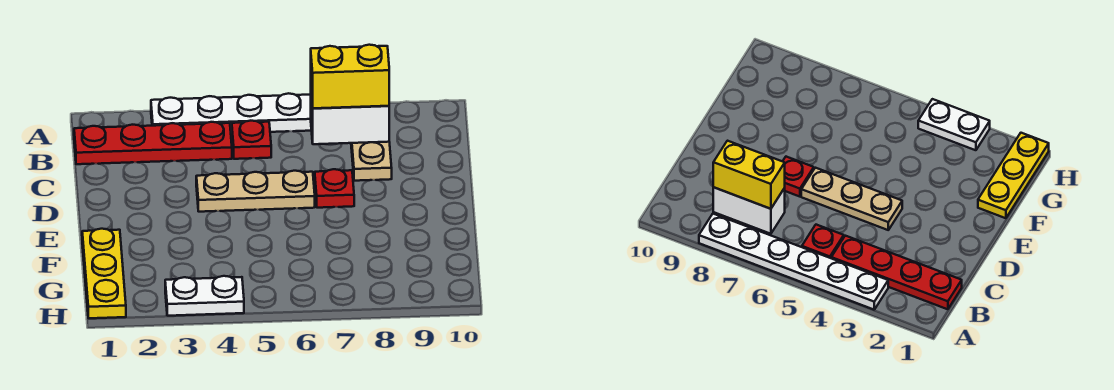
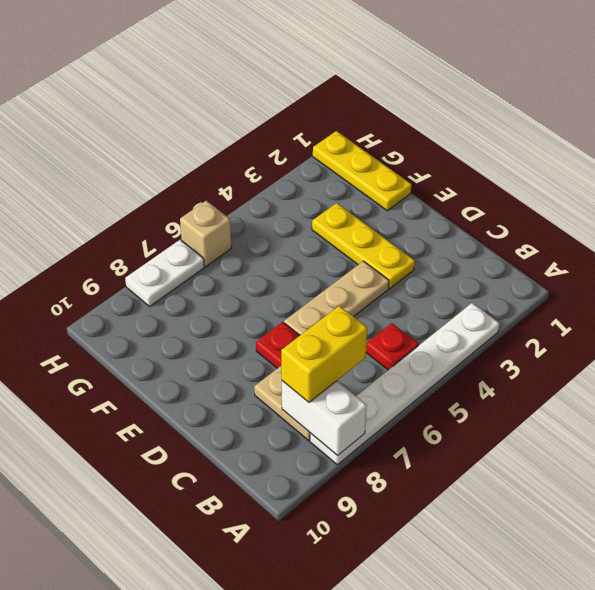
red 1x4 plate [74,122,232,164] -> none
white 1x2 brick [311,95,389,144] -> white 1x2 brick turned to [282,381,367,456]
none -> yellow 1x3 plate [312,203,415,288]
white 1x2 plate [165,276,244,316] -> white 1x2 plate moved to [125,240,204,306]
none -> tan 1x1 brick [180,201,232,267]

